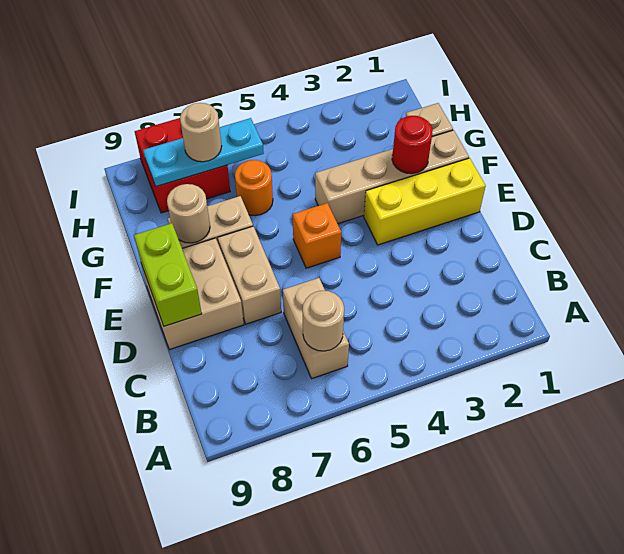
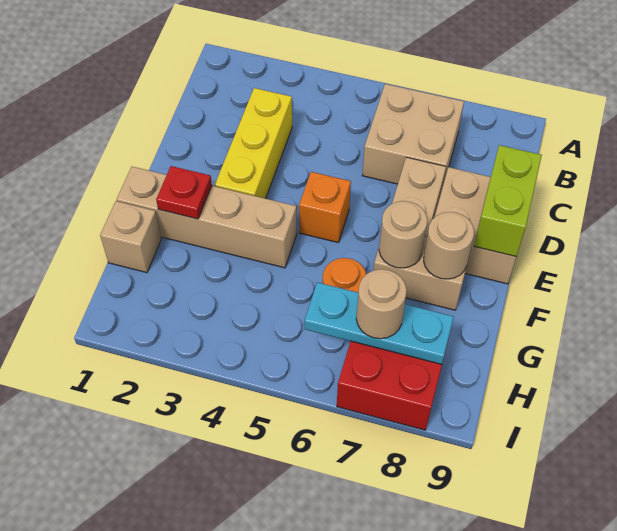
tan 1x2 brick [283,278,349,379] -> tan 2x2 brick [362,84,464,184]
tan 1x1 round brick [303,291,344,351] -> tan 1x1 round brick moved to [379,201,427,268]
yellow 1x3 brick [364,158,486,245] -> yellow 1x3 brick turned to [215,88,292,199]
red 1x1 round brick [392,116,433,174] -> red 1x1 plate [156,166,212,219]

